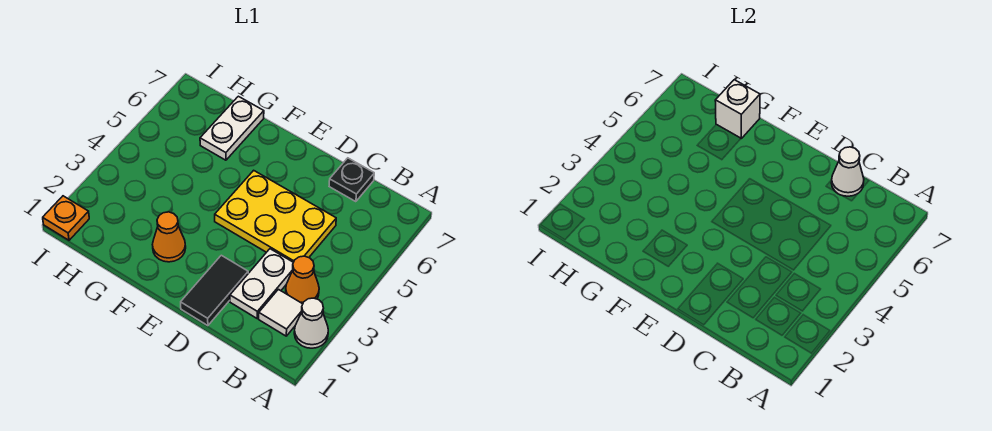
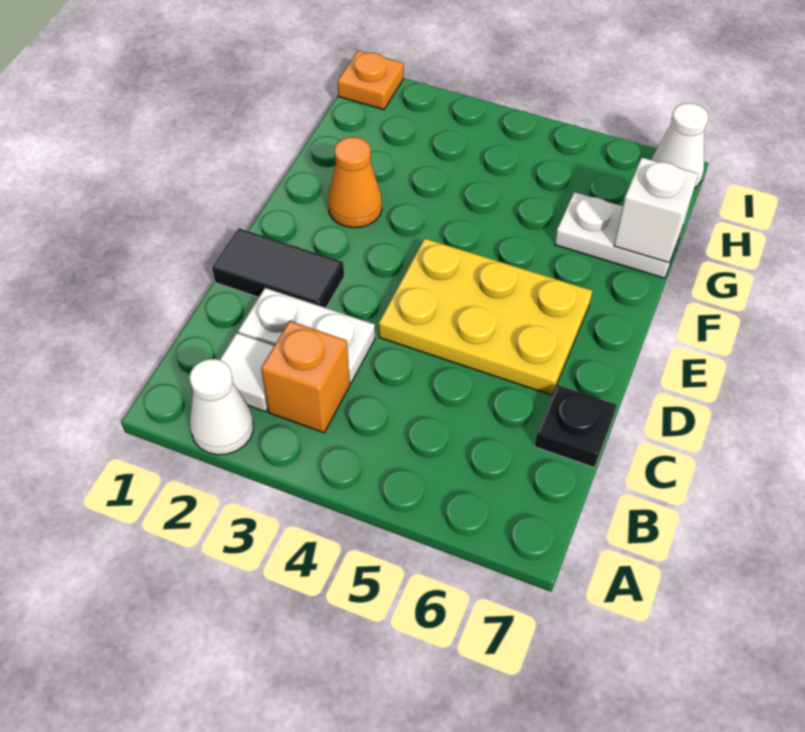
orange 1x1 cone [286,256,319,304] -> orange 1x1 brick [261,321,350,433]
yellow 2x3 plate [215,170,336,262] -> yellow 2x3 plate turned to [379,239,592,395]
white 1x1 cone [831,147,864,196] -> white 1x1 cone moved to [651,103,709,188]

